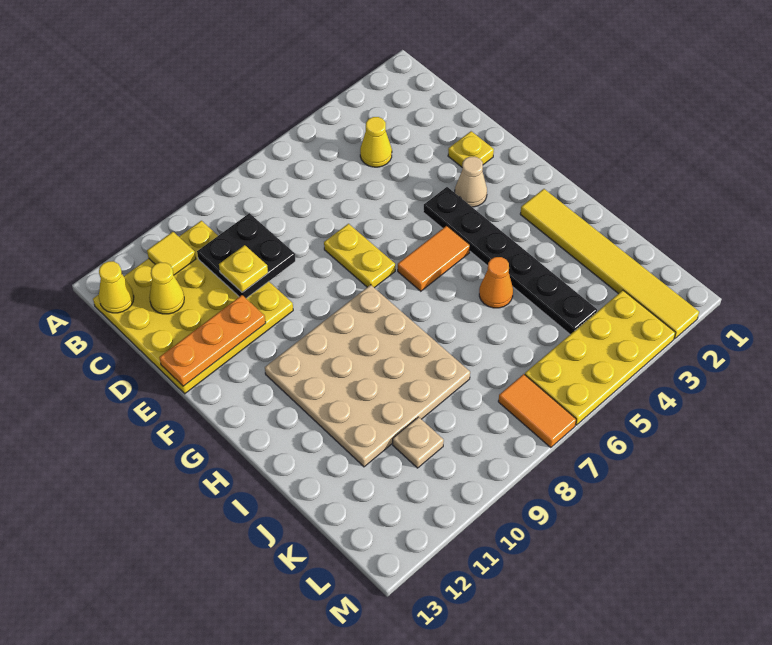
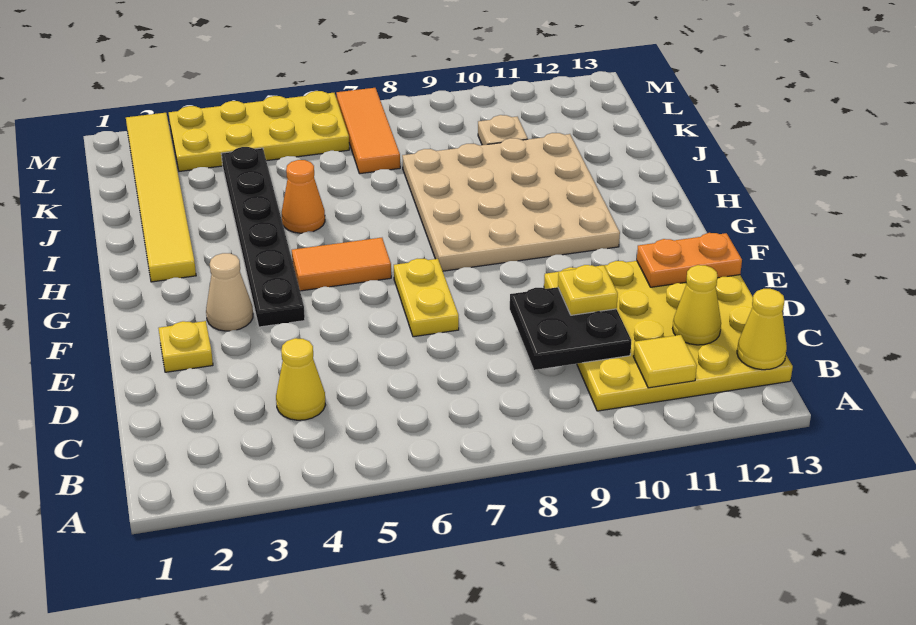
orange 1x3 plate [159,295,266,386] -> orange 1x2 plate [637,233,742,287]
orange 1x2 tile [498,374,576,448] -> orange 1x3 tile [336,88,400,174]

